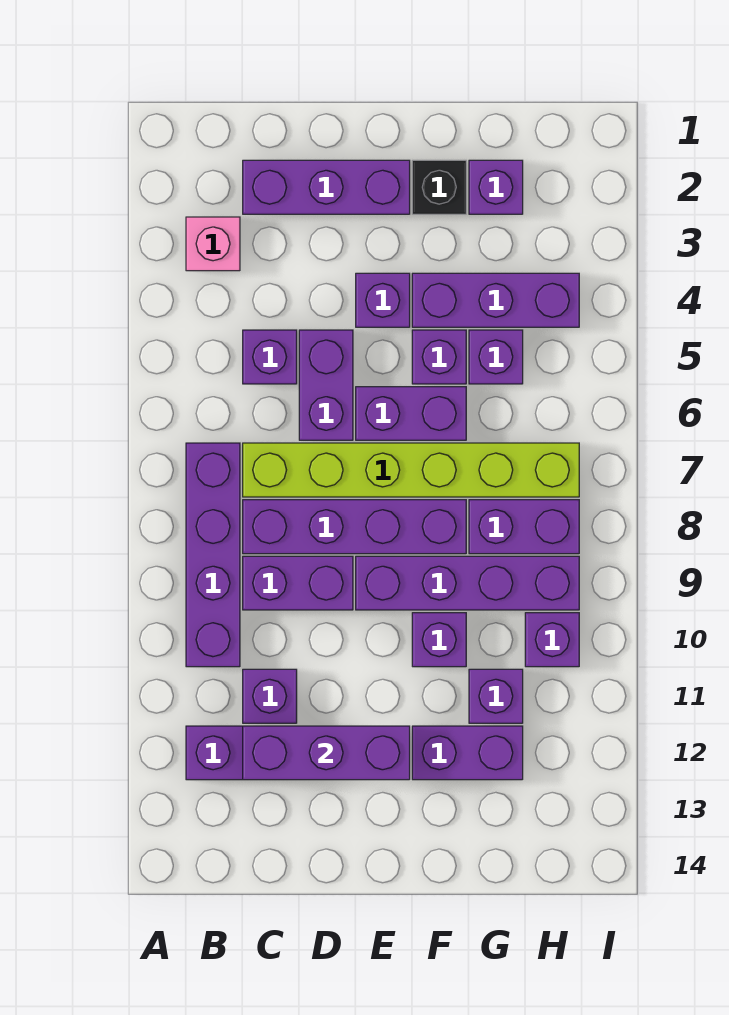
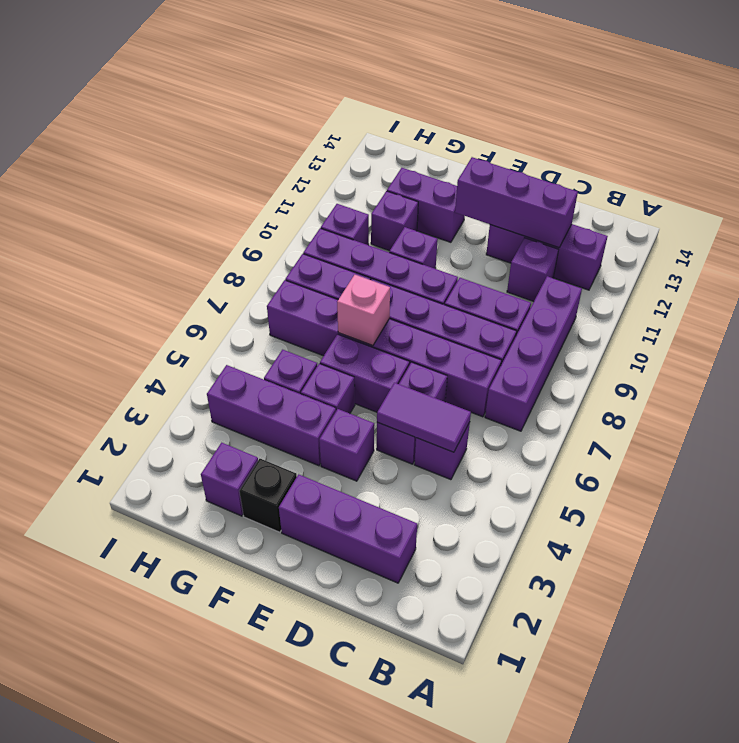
pink 1x1 brick [186,217,240,271] -> pink 1x1 brick moved to [337,275,390,346]
none -> purple 1x2 tile [377,383,471,452]
lime 1x6 brick [243,443,579,497] -> purple 1x6 brick [267,280,502,417]

